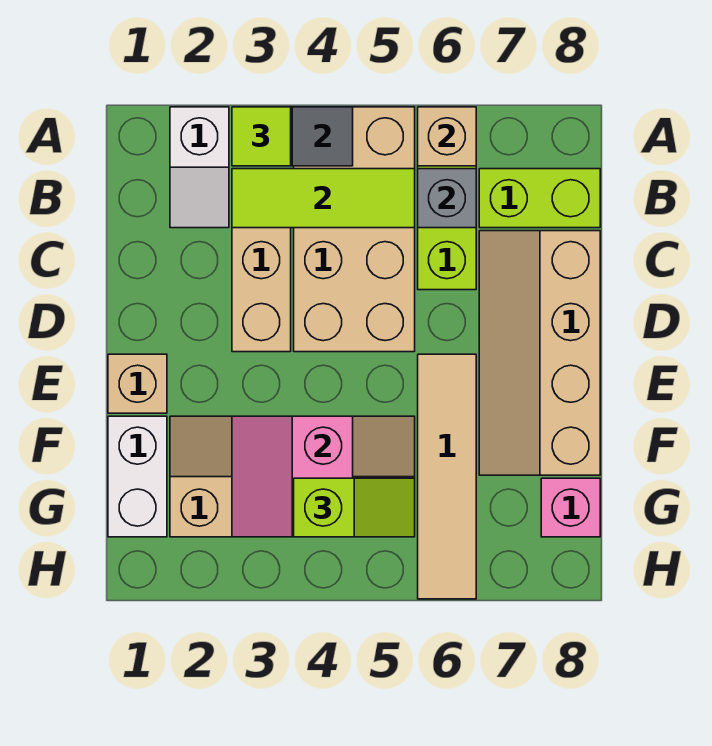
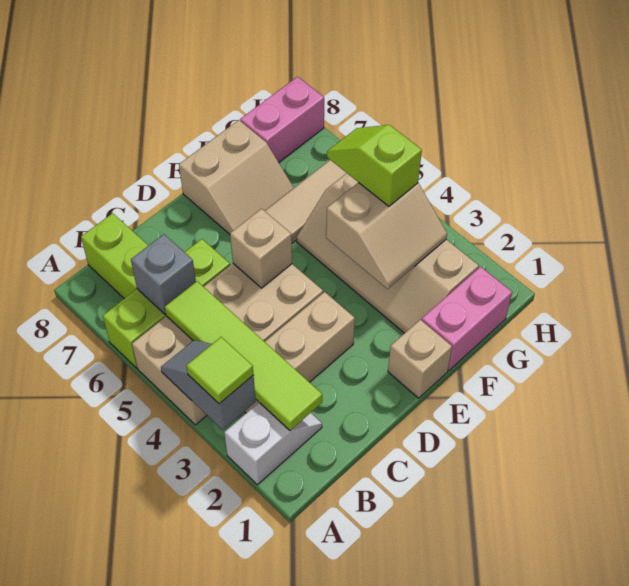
tan 1x1 brick [418,107,476,166] -> tan 1x1 brick moved to [230,209,292,288]
lime 1x3 tile [232,169,415,228] -> lime 1x4 tile [165,281,322,430]
tan 2x4 slope [479,231,600,475] -> tan 2x2 slope [179,120,294,234]
white 1x2 brick [108,416,167,537] -> pink 1x2 brick [422,267,512,371]
pink 2x2 slope [232,416,353,537] -> tan 2x2 slope [326,182,447,289]
pink 1x1 brick [541,478,600,537] -> pink 1x2 brick [240,77,324,162]

